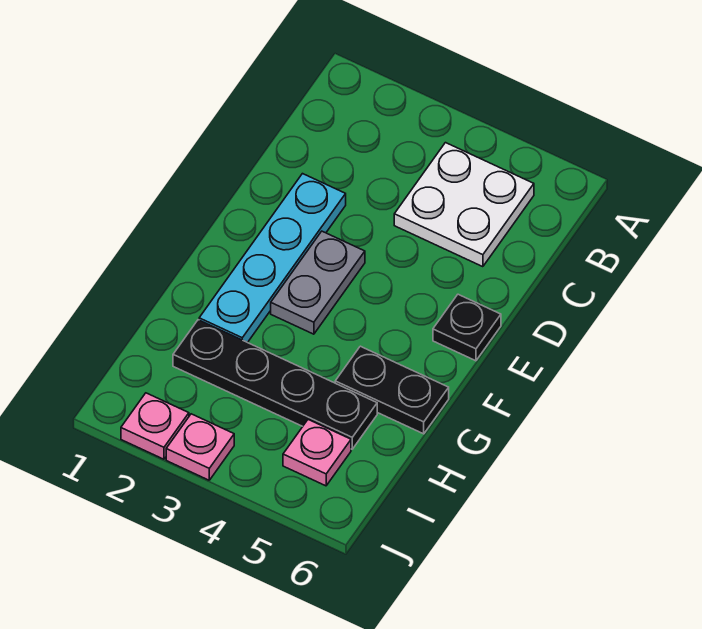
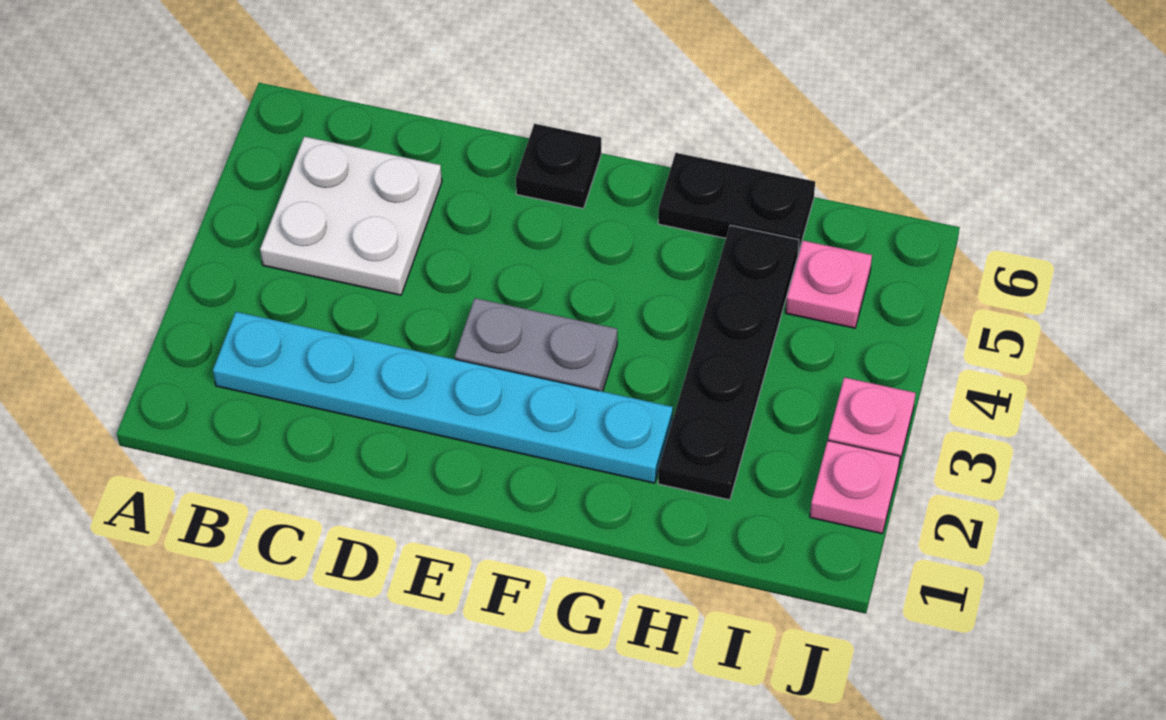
cyan 1x4 plate [199,174,346,343] -> cyan 1x6 plate [213,312,673,483]
black 1x2 plate [335,346,449,434] -> black 1x2 plate turned to [658,153,815,253]

